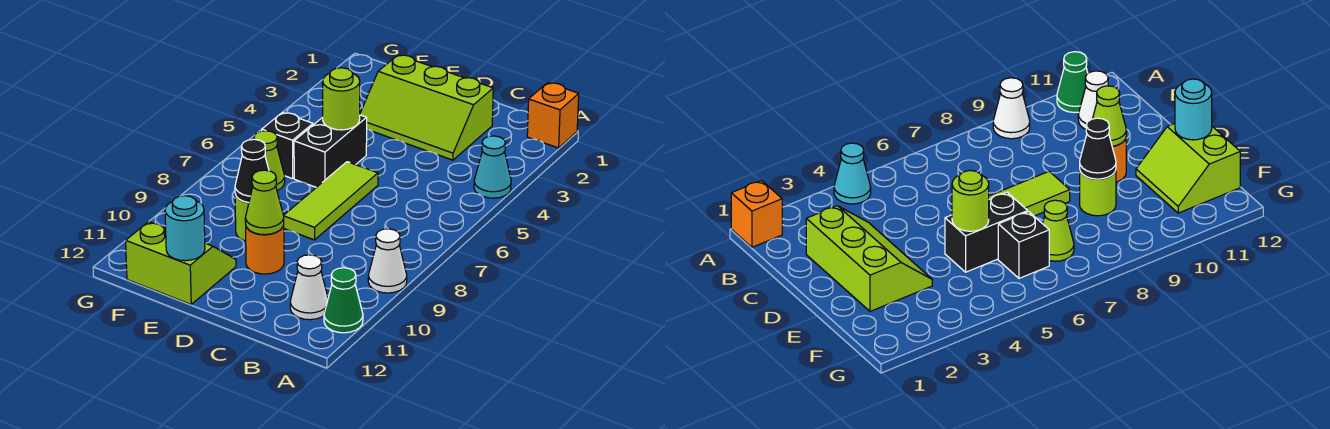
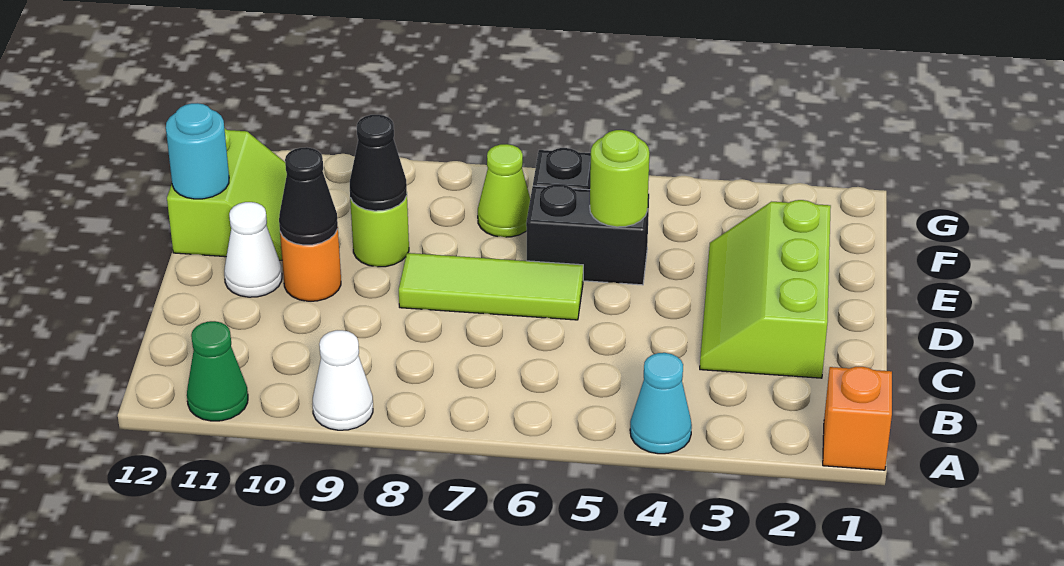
white 1x1 cone [290,255,328,320] -> white 1x1 cone moved to [224,202,282,297]
lime 1x1 cone [245,170,284,235] -> black 1x1 cone [279,147,338,245]

